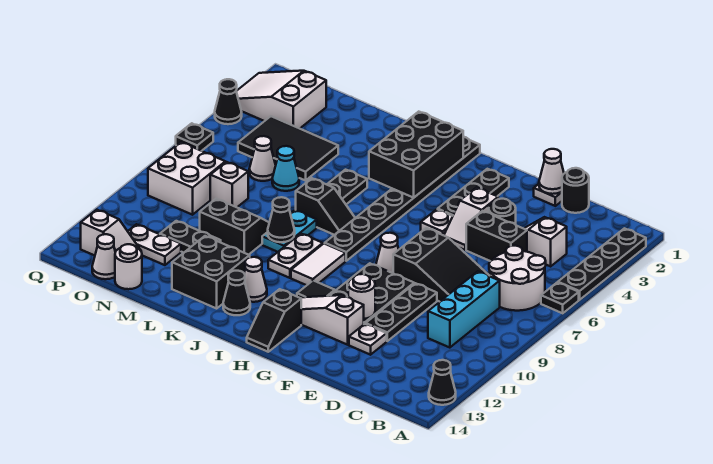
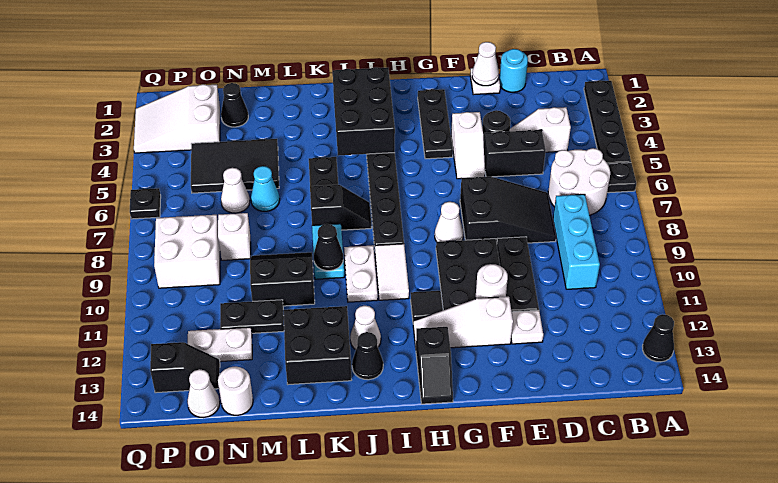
black 1x1 round brick [562,168,589,213] -> cyan 1x1 round brick [499,49,528,92]
white 1x1 plate [421,209,453,235] -> none
white 1x2 slope [81,210,141,256] -> black 1x2 slope [150,342,220,393]
black 1x1 cone [215,79,242,124] -> black 1x1 cone moved to [221,83,248,127]

